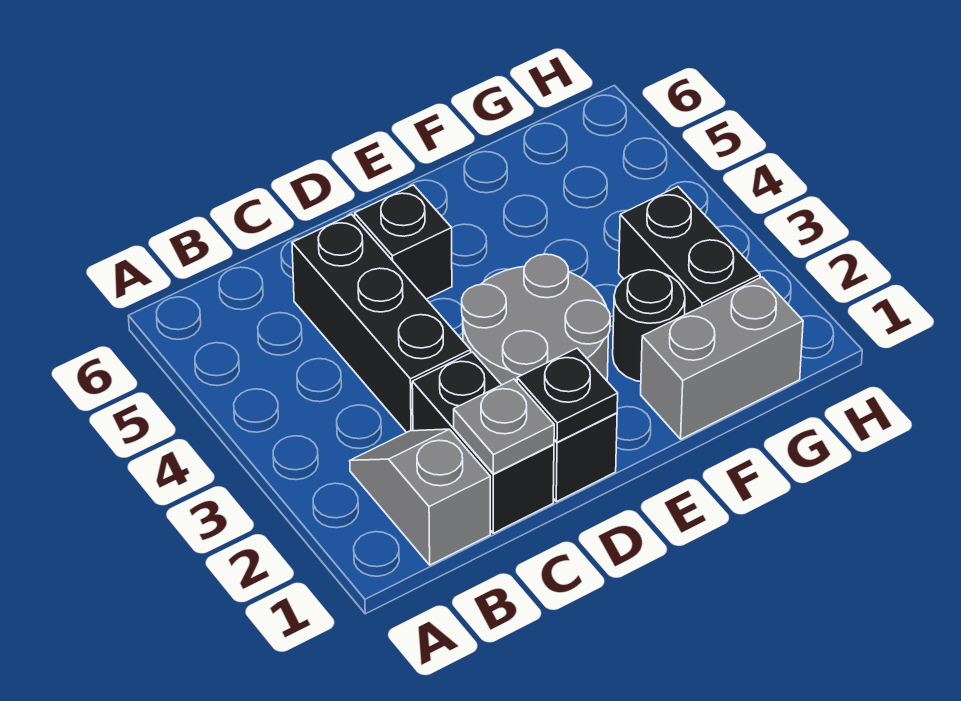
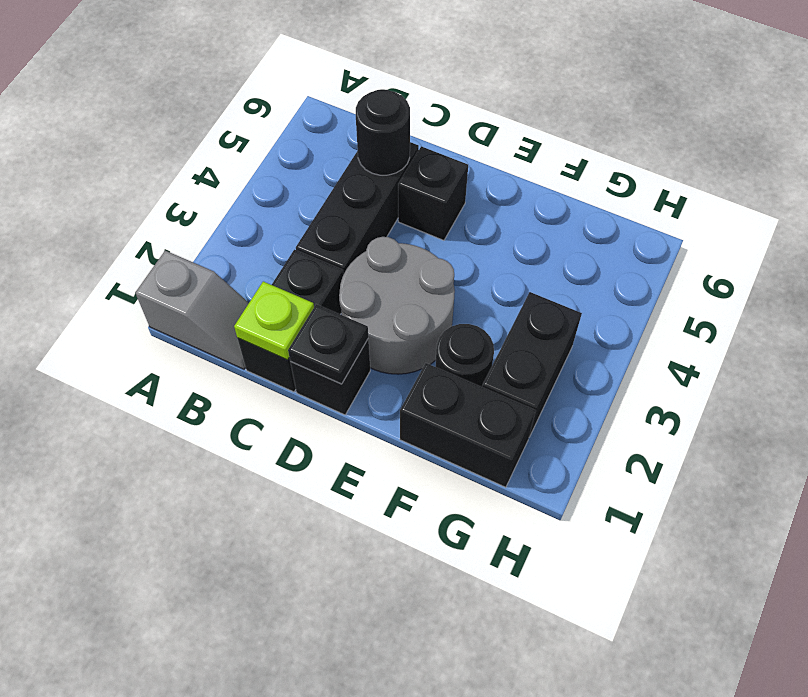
grey 1x2 slope [350,429,490,565] -> grey 1x2 slope turned to [135,251,249,369]
grey 1x1 plate [454,379,554,474] -> lime 1x1 plate [234,282,314,360]
none -> black 1x1 round brick [356,89,410,175]
grey 1x2 brick [641,277,803,439] -> black 1x2 brick [400,363,536,487]

